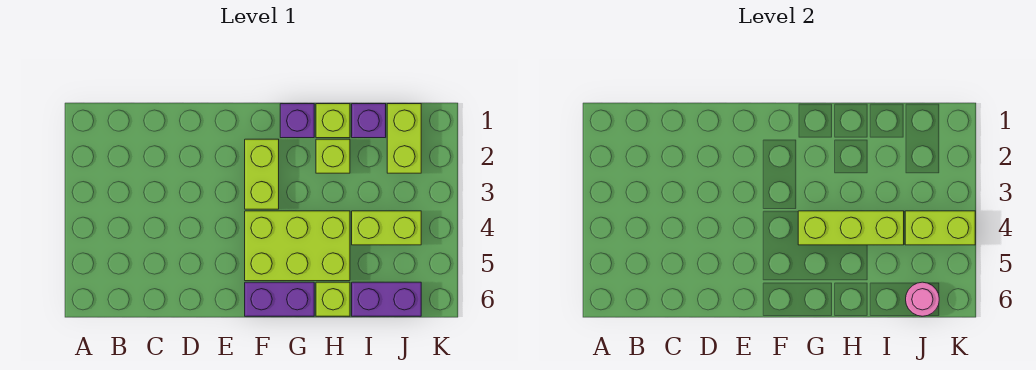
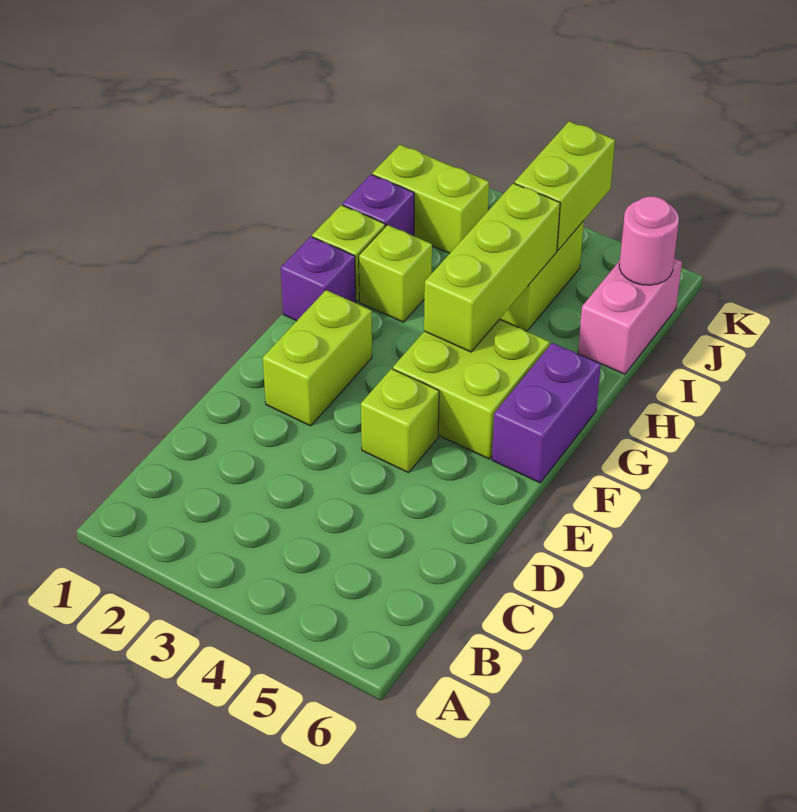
lime 1x2 brick [245,139,279,209] -> lime 1x2 brick turned to [263,290,372,426]
lime 2x3 brick [245,211,350,281] -> lime 2x2 brick [393,319,550,459]
lime 1x1 brick [316,282,350,316] -> lime 1x1 brick moved to [361,369,439,473]
purple 1x2 brick [352,282,421,316] -> pink 1x2 brick [578,258,682,374]

